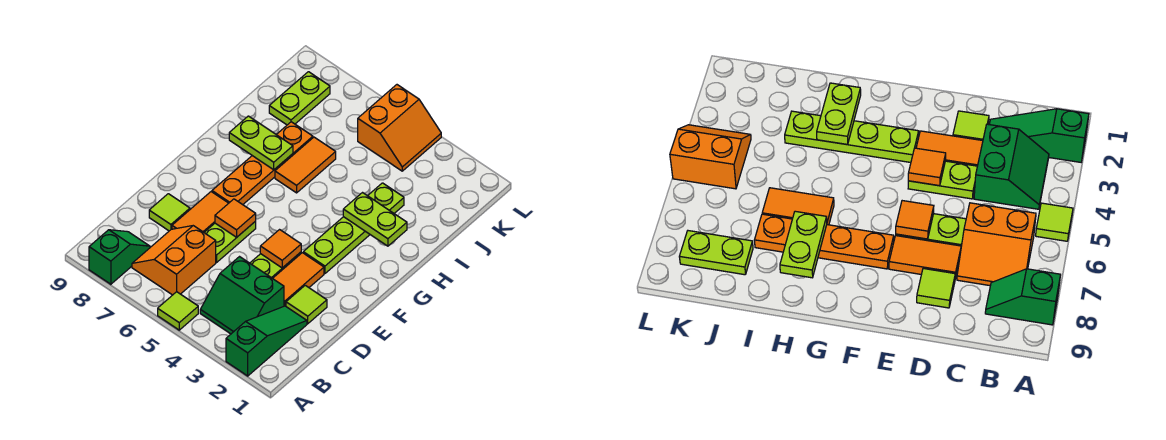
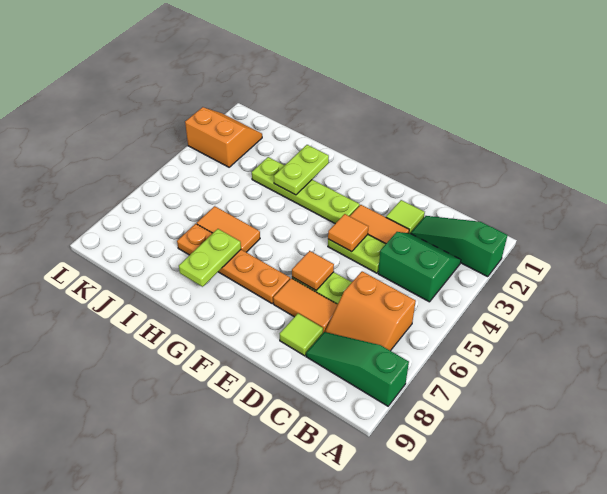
lime 1x1 tile [158,292,198,330] -> none
green 1x2 slope [89,230,150,284] -> green 1x3 slope [306,332,409,406]
green 2x2 slope [200,257,284,334] -> green 2x2 slope turned to [378,232,461,302]
lime 1x2 plate [269,72,330,125] -> none
orange 2x2 slope [358,85,441,171] -> orange 2x2 slope moved to [185,107,262,167]

